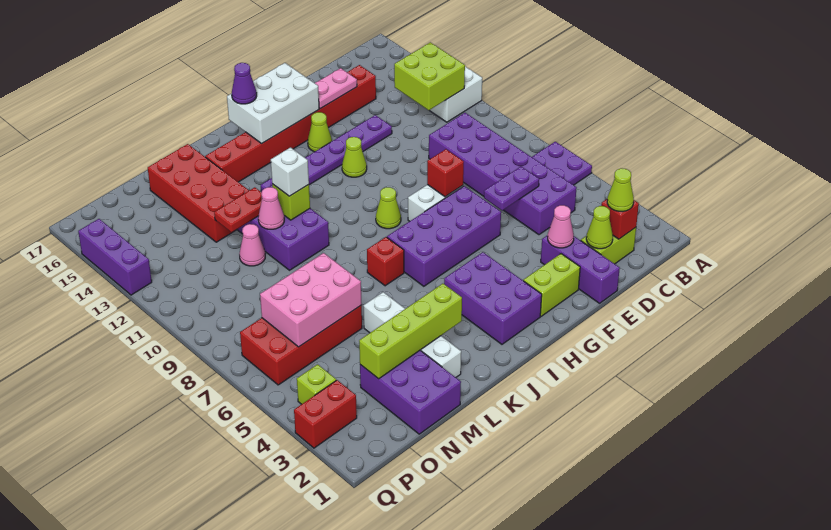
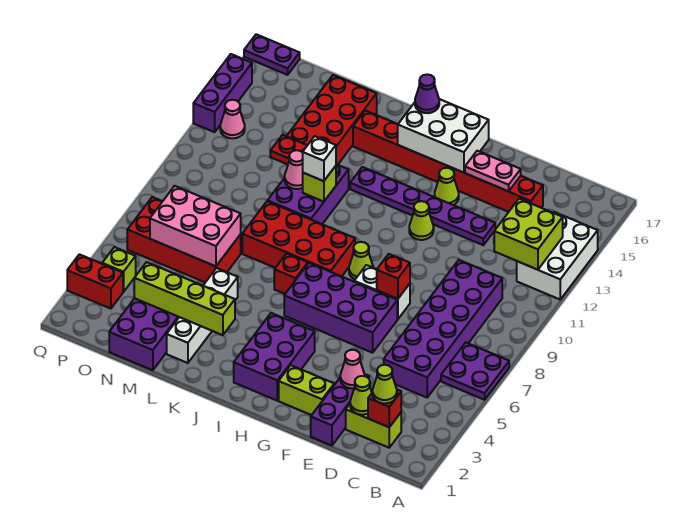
purple 1x2 plate [484,166,539,211] -> purple 1x2 plate moved to [244,34,300,75]
none -> red 2x4 brick [242,201,355,276]
pink 1x1 cone [239,224,265,266] -> pink 1x1 cone moved to [220,100,245,138]

